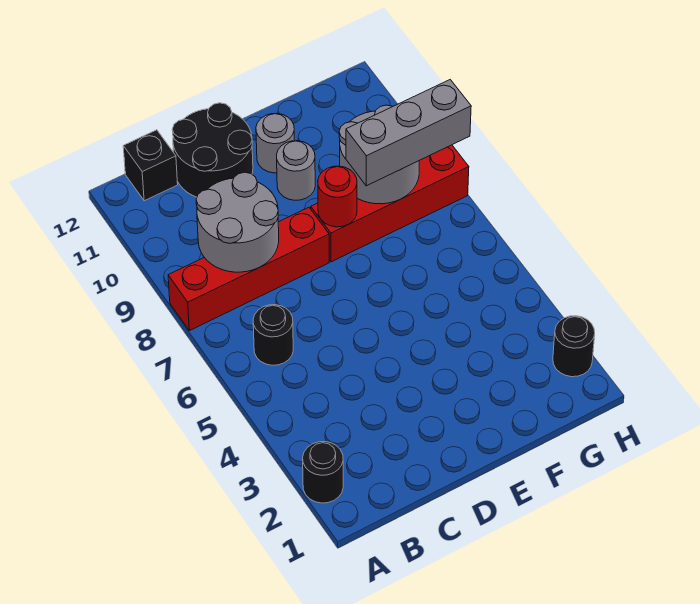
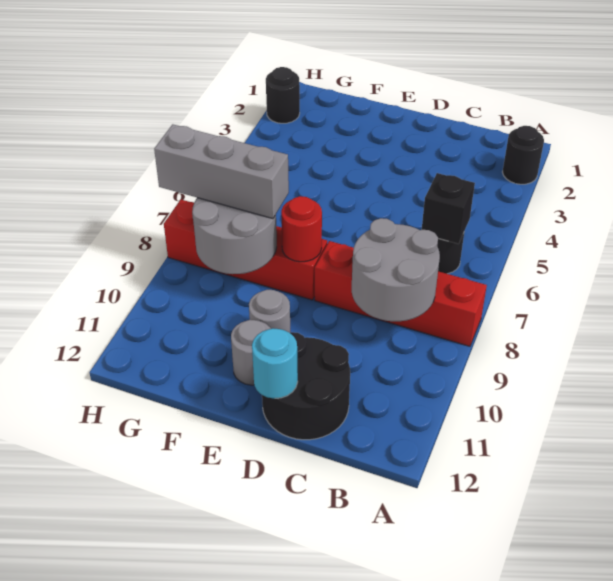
black 1x1 brick [123,130,178,201] -> black 1x1 brick moved to [422,173,475,244]
none -> cyan 1x1 round brick [252,328,298,398]

